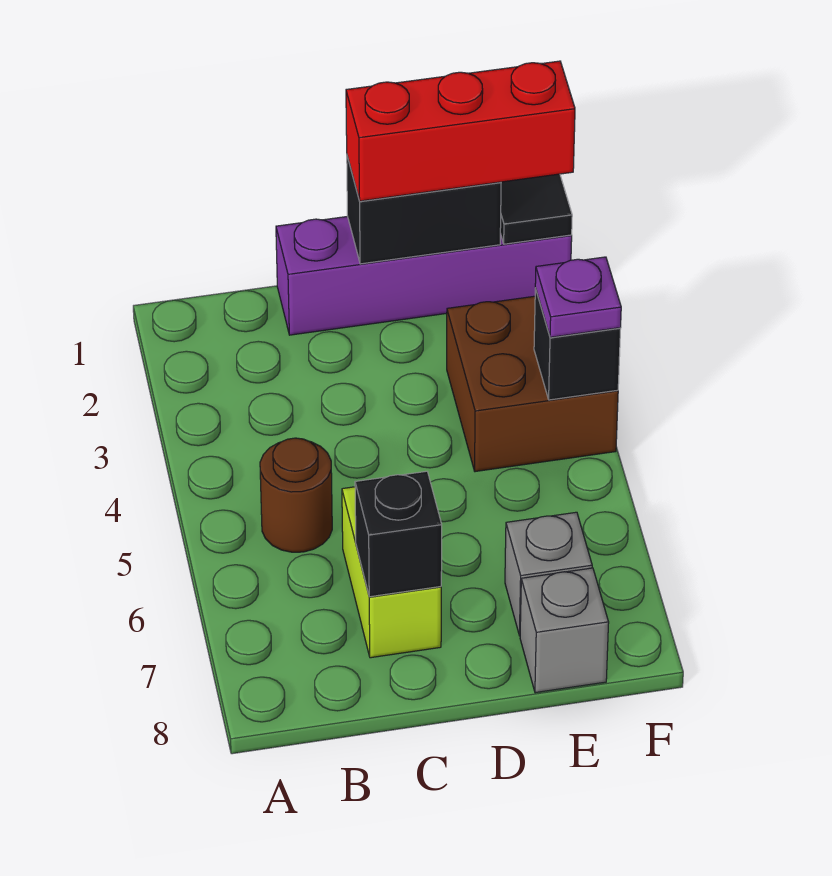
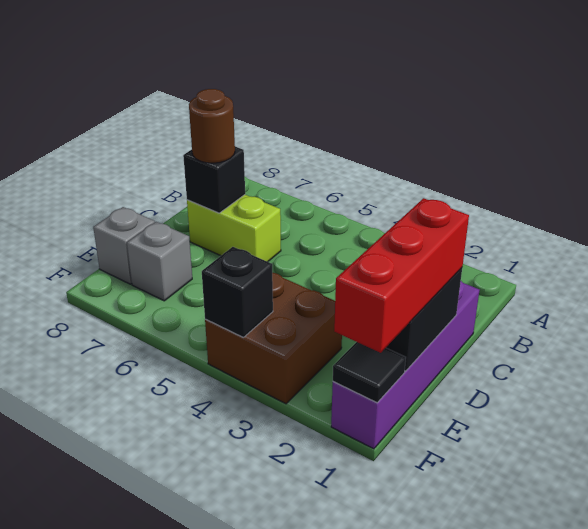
brown 1x1 round brick [260,438,332,552] -> brown 1x1 round brick moved to [189,89,235,163]
purple 1x1 plate [535,257,621,337] -> none

